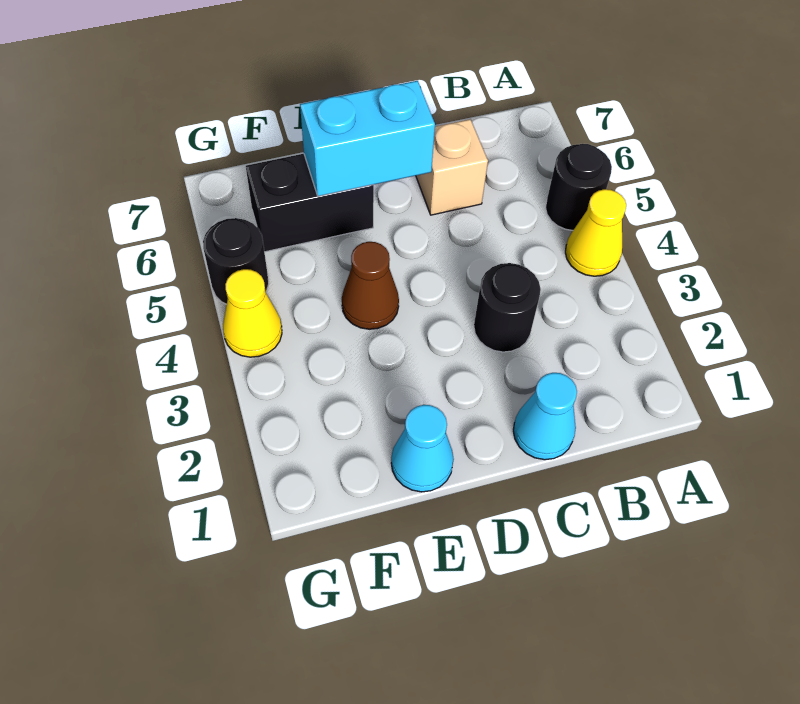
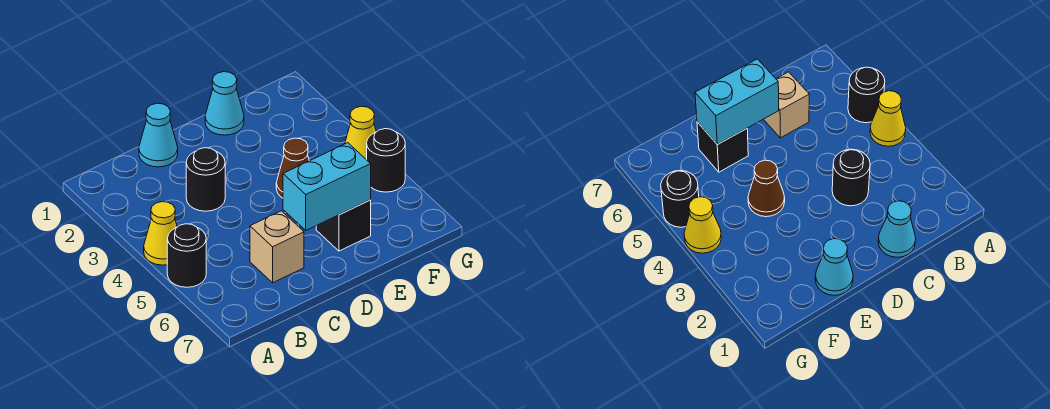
black 1x2 brick [246,154,374,252] -> black 1x1 brick [316,200,371,251]

